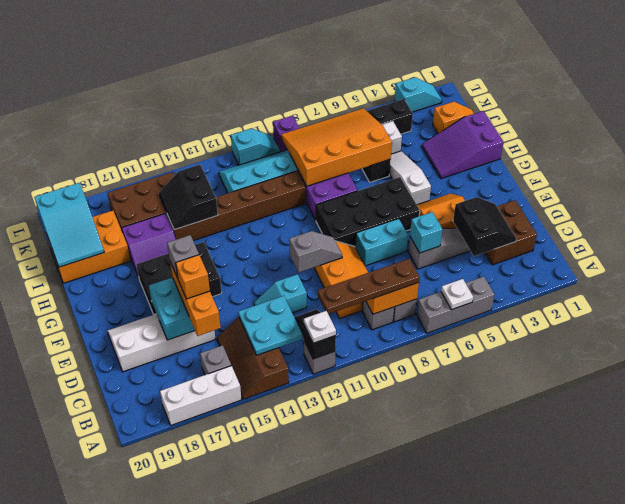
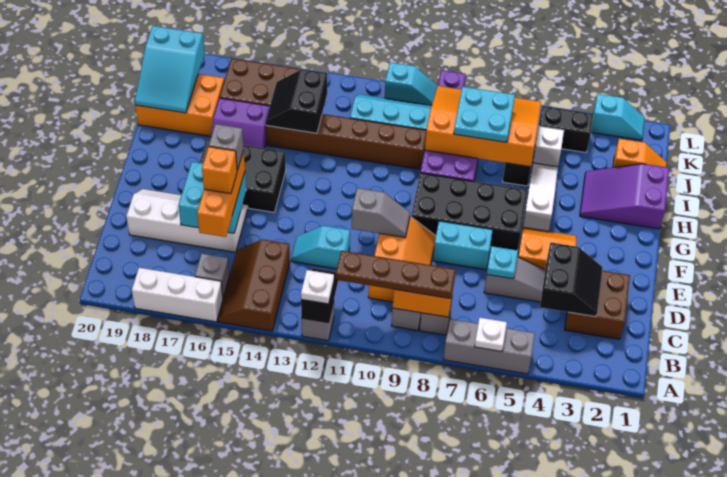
cyan 2x2 plate [238,296,302,355] -> cyan 2x2 plate moved to [454,87,515,142]
cyan 1x1 brick [410,212,443,253] -> cyan 1x1 plate [487,246,518,279]

